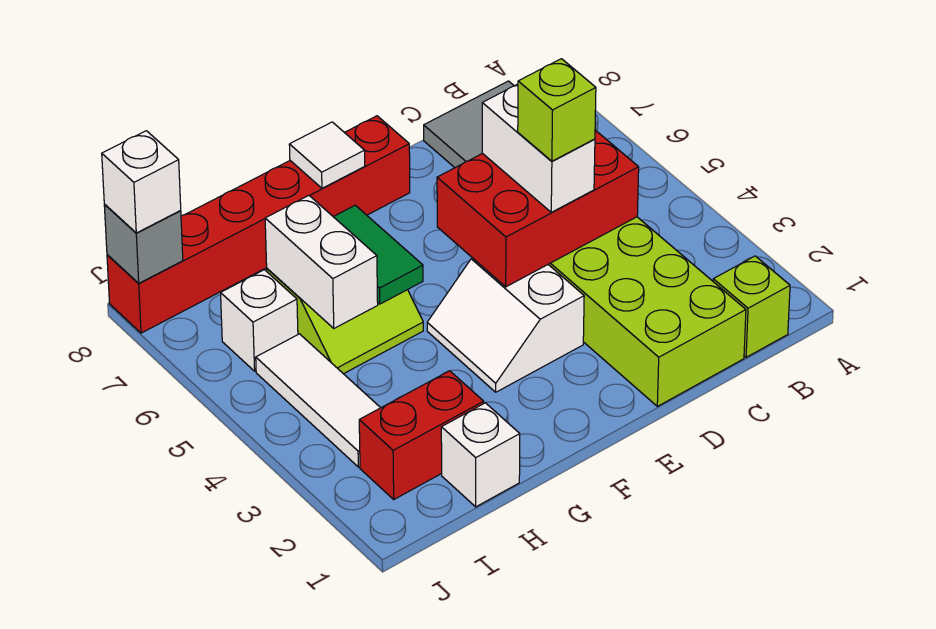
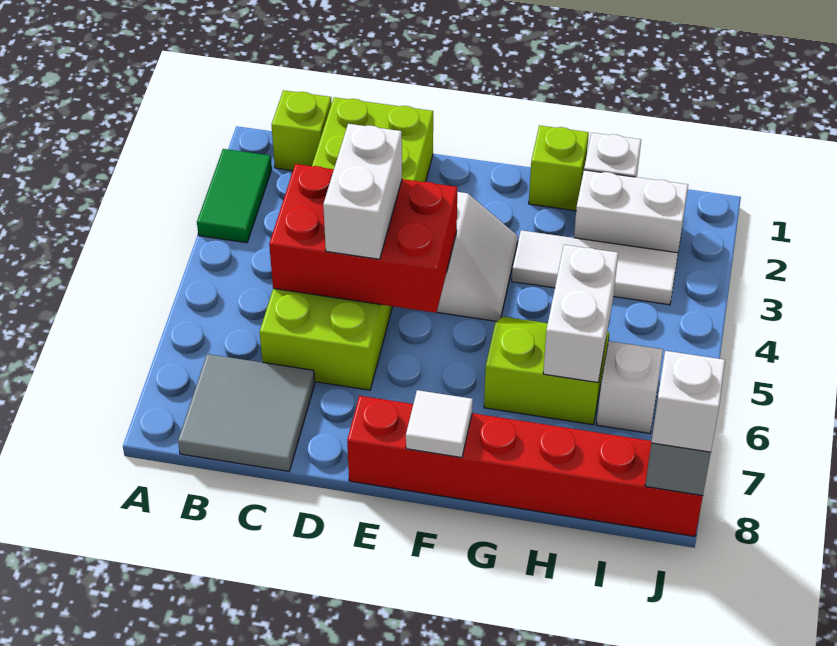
lime 1x1 brick [518,59,596,161] -> lime 1x1 brick moved to [529,125,589,211]
green 1x2 tile [334,205,423,304] -> green 1x2 tile moved to [197,149,272,243]
red 1x2 brick [359,371,484,499] -> white 1x2 brick [574,170,688,253]
white 1x3 tile [256,334,380,467] -> white 1x3 tile turned to [512,230,678,305]

